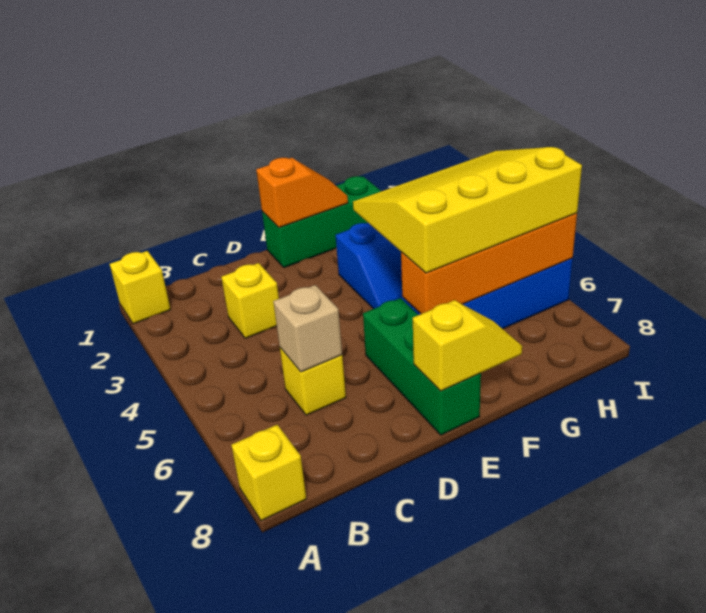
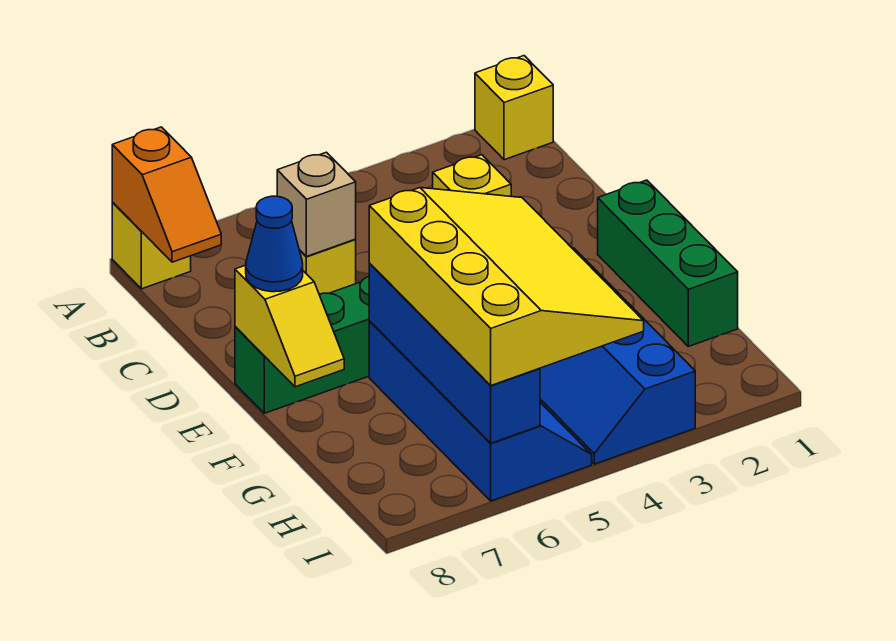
orange 1x2 slope [256,158,348,228] -> orange 1x2 slope moved to [112,127,221,262]
none -> blue 1x1 cone [246,196,303,292]
orange 1x4 brick [401,213,577,314] -> blue 1x4 brick [369,264,540,443]

